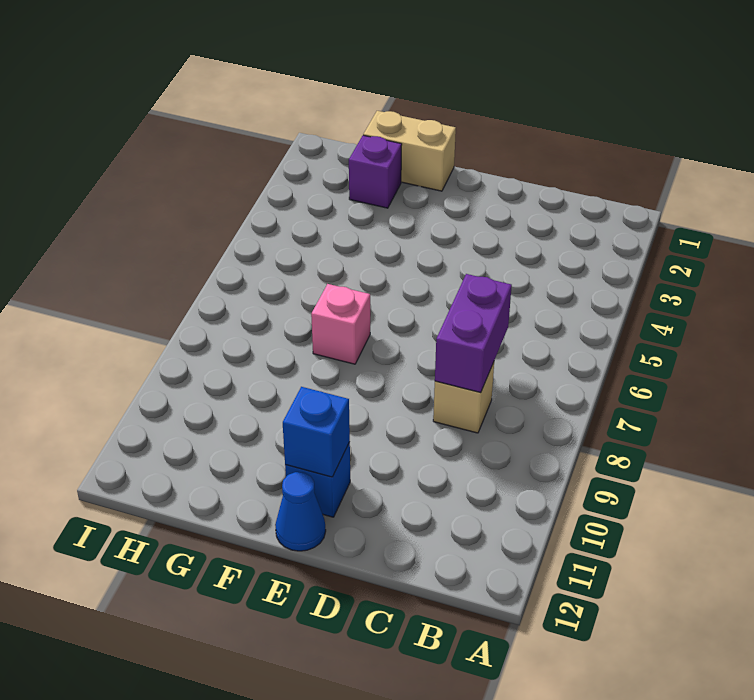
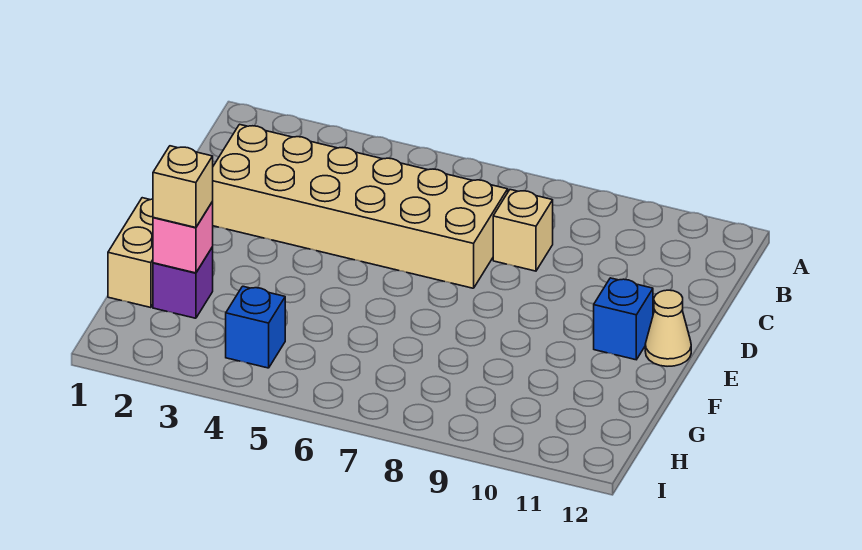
none -> tan 2x6 brick [212,124,508,288]
purple 1x2 brick [435,274,512,393] -> none
blue 1x1 brick [283,387,350,477] -> blue 1x1 brick moved to [226,286,285,368]
blue 1x1 cone [275,472,326,551] -> tan 1x1 cone [645,290,691,366]
pink 1x1 brick [311,284,370,364] -> pink 1x1 brick moved to [153,202,213,273]
none -> tan 1x1 brick [153,146,213,228]

